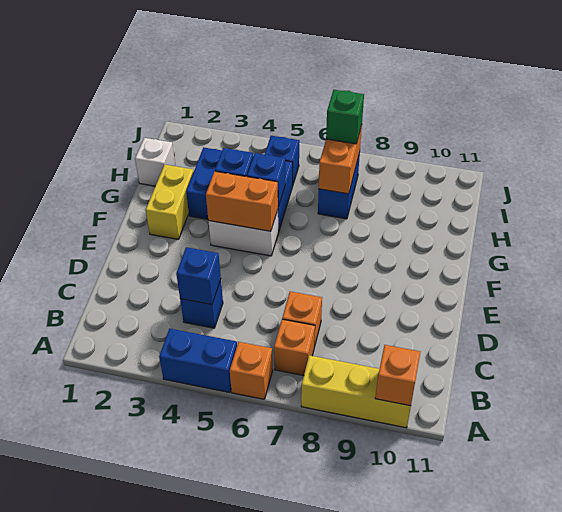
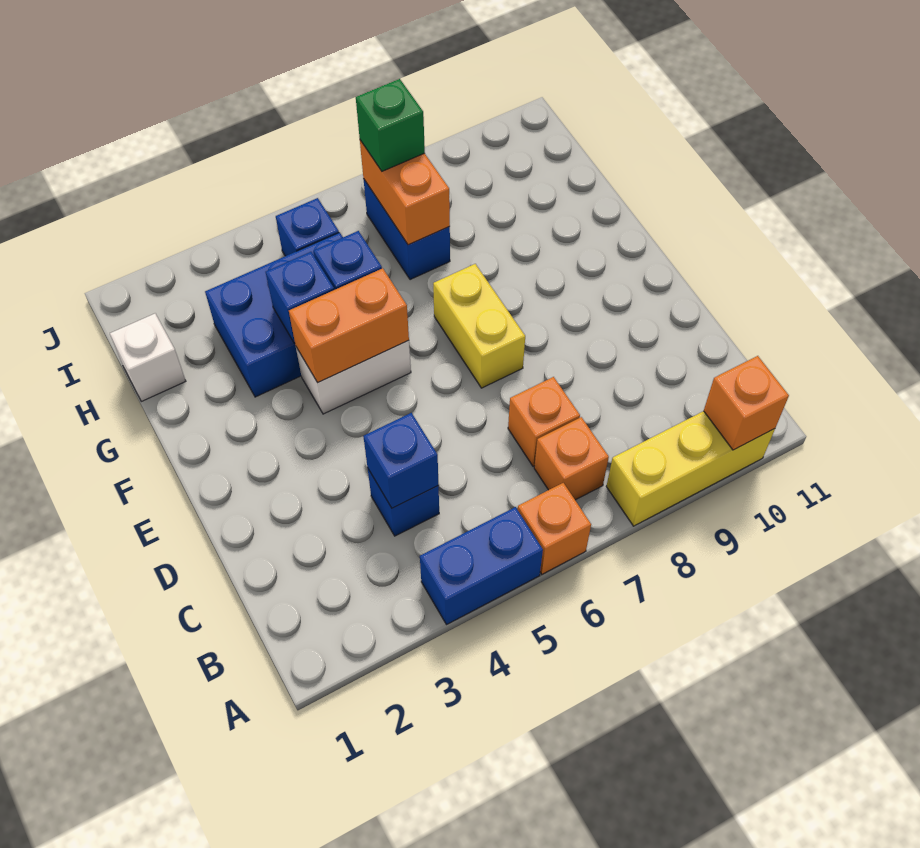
yellow 1x2 brick [146,165,193,239] -> yellow 1x2 brick moved to [433,264,525,388]

